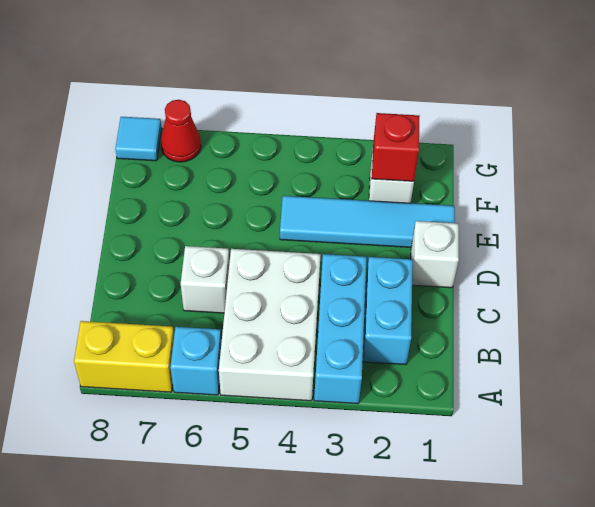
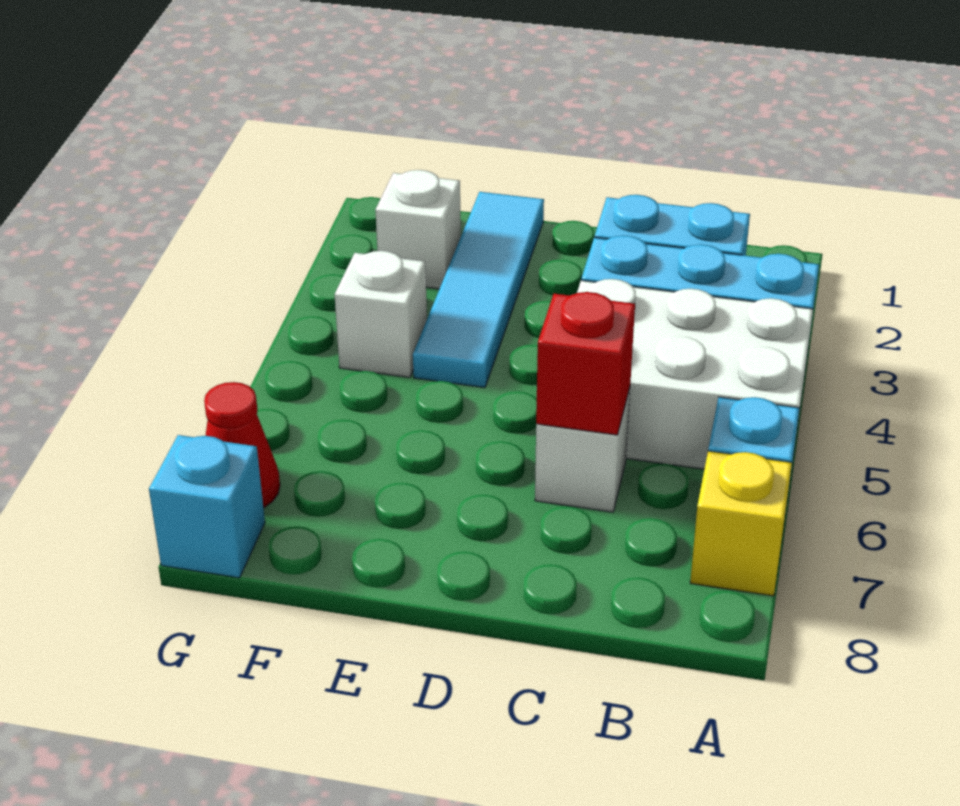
yellow 1x2 brick [74,321,174,392] -> yellow 1x1 brick [690,451,792,596]
white 1x1 brick [411,221,459,288] -> white 1x1 brick moved to [335,251,427,378]
red 1x1 brick [372,113,419,181] -> red 1x1 brick moved to [536,292,635,435]
cyan 1x1 tile [115,117,161,161] -> cyan 1x1 brick [149,435,265,578]

